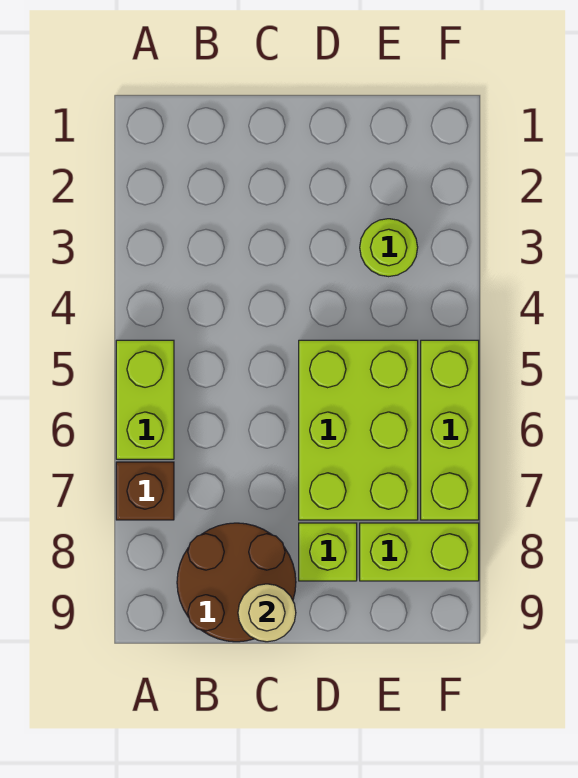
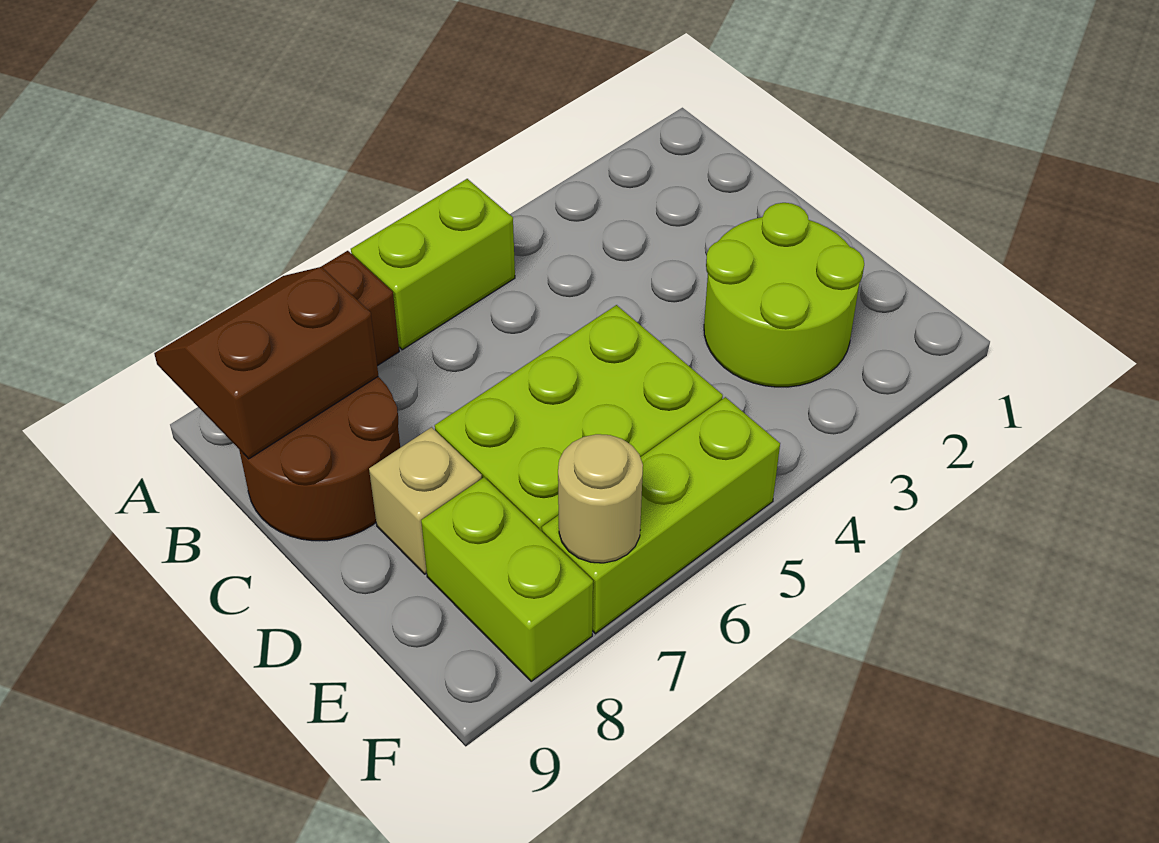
none -> brown 2x2 slope [154,267,378,459]
tan 1x1 round brick [238,584,296,642] -> tan 1x1 round brick moved to [558,434,643,563]
lime 1x1 brick [299,523,357,581] -> tan 1x1 brick [369,427,482,574]
lime 1x1 round brick [360,219,418,277] -> lime 2x2 round brick [704,203,864,387]

